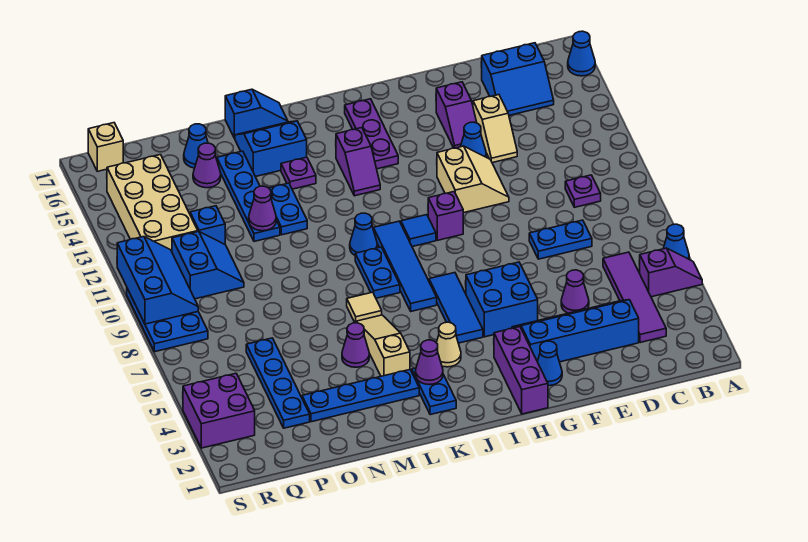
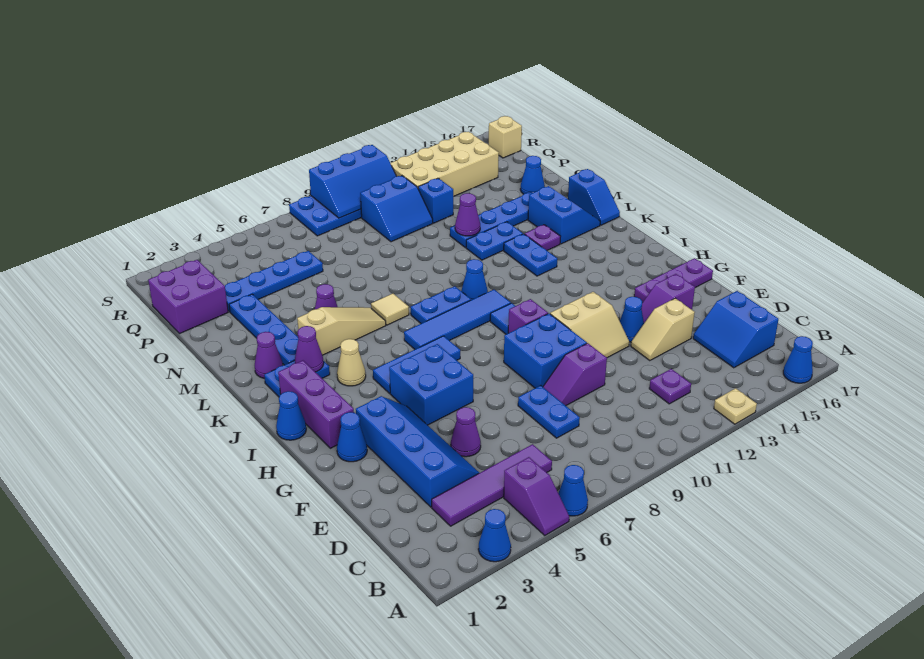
none -> blue 1x1 cone [478,509,511,562]
none -> tan 1x1 plate [714,388,757,424]
purple 1x1 plate [565,175,601,207] -> purple 1x1 plate moved to [649,369,691,404]
none -> blue 2x2 brick [504,314,587,388]
purple 1x3 brick [494,327,548,414] -> purple 1x3 brick turned to [278,361,354,448]
none -> blue 1x1 cone [276,391,306,440]
purple 1x3 plate [345,99,398,169] -> purple 1x3 plate moved to [634,258,713,302]
purple 1x2 slope [336,128,380,196] -> purple 1x2 slope moved to [543,343,607,406]
none -> blue 1x2 plate [504,234,557,276]
purple 1x1 cone [193,143,221,188] -> purple 1x1 cone moved to [255,332,283,378]
purple 2x2 brick [183,373,255,448] -> purple 2x2 brick moved to [148,260,228,334]

